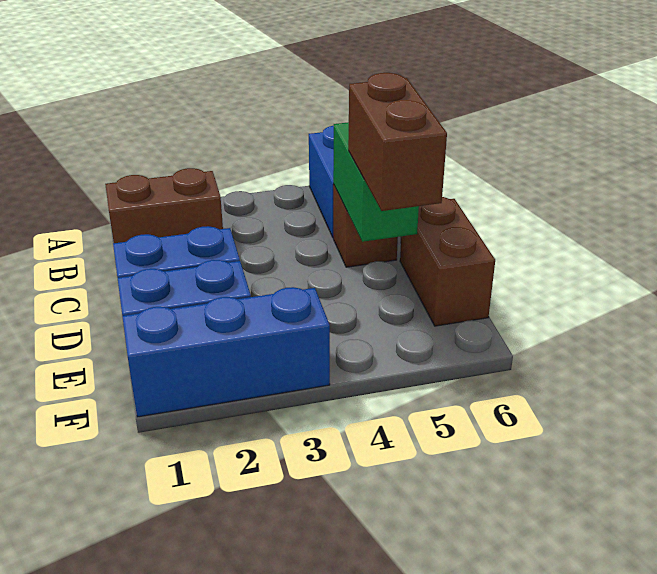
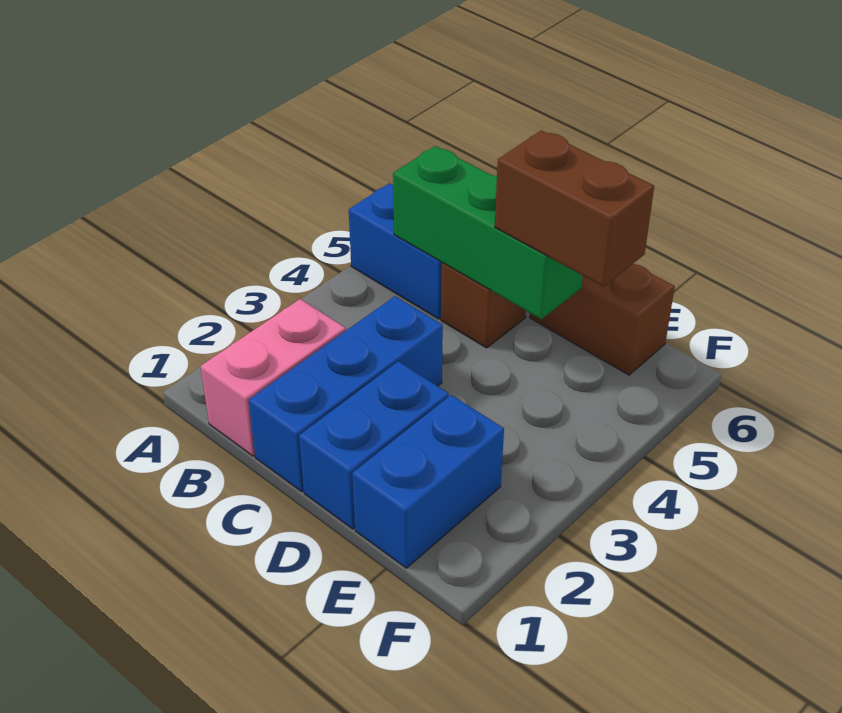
brown 1x2 brick [105,168,223,243] -> pink 1x2 brick [200,299,346,456]
green 1x2 brick [333,122,419,242] -> green 1x3 brick [393,146,583,319]
blue 1x3 brick [122,287,330,417] -> blue 1x3 brick moved to [249,296,443,492]

